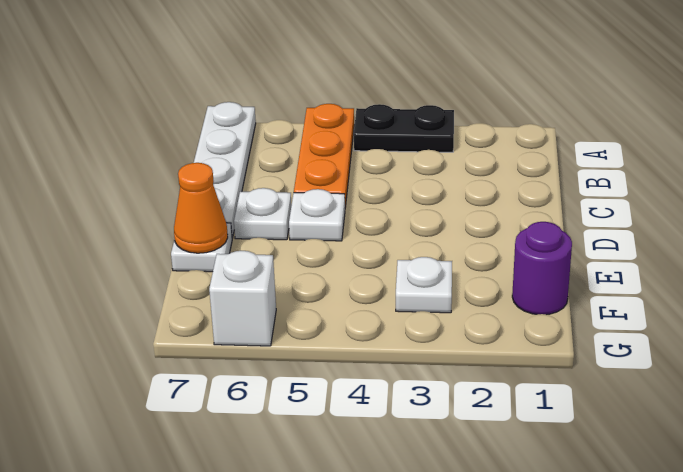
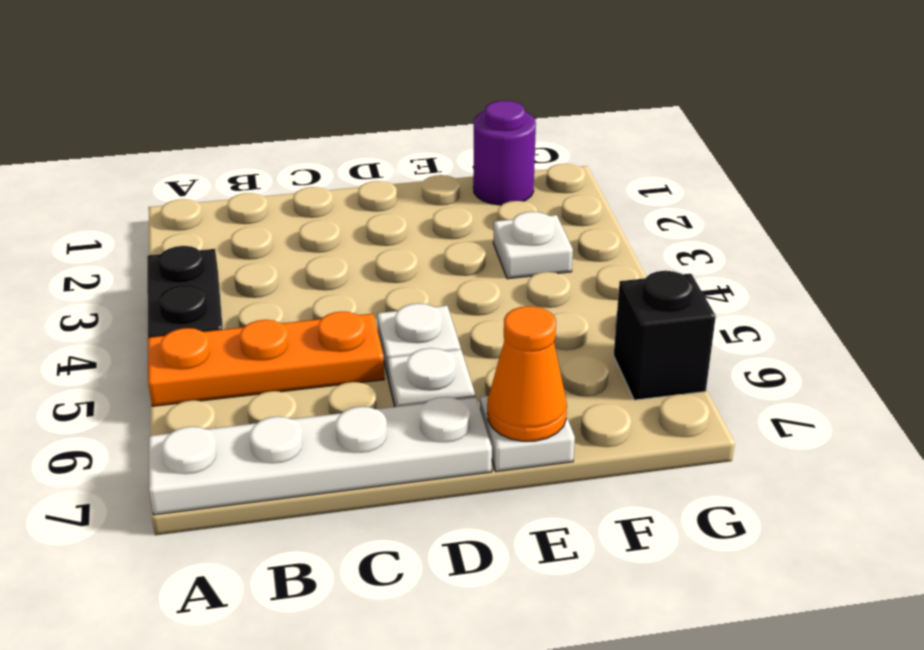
white 1x1 brick [209,251,276,346] -> black 1x1 brick [614,271,716,400]

